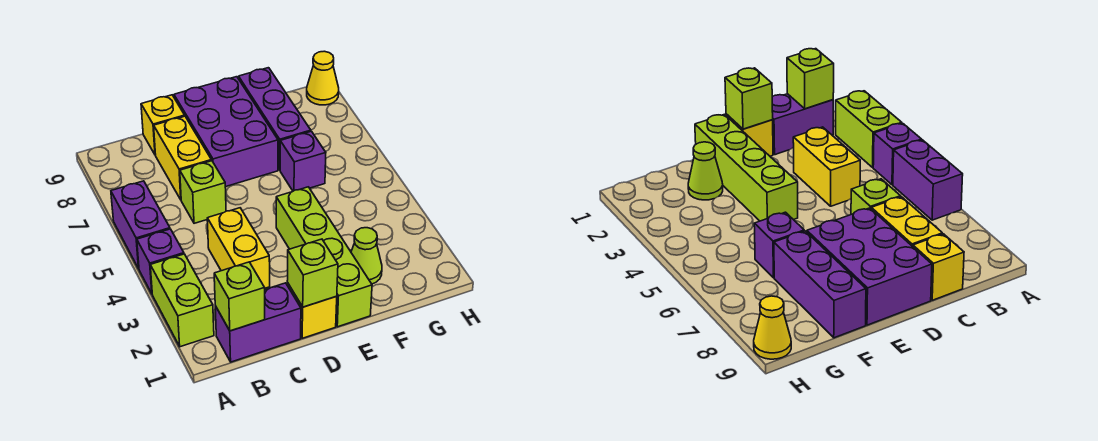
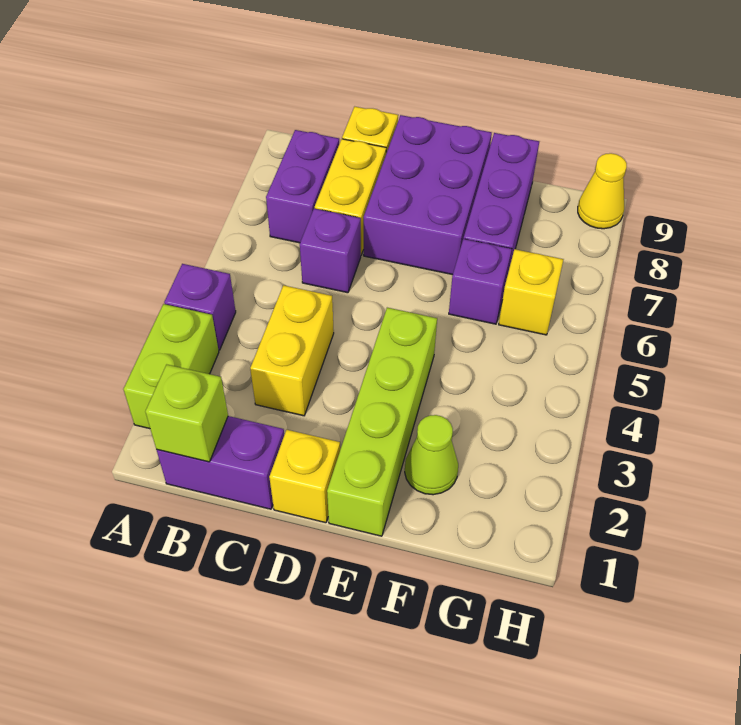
purple 1x2 brick [111,181,170,269] -> purple 1x2 brick moved to [266,130,339,243]
lime 1x1 brick [180,161,226,223] -> purple 1x1 brick [300,209,361,293]
lime 1x1 brick [287,239,338,307] -> none
none -> yellow 1x1 brick [499,249,564,335]

